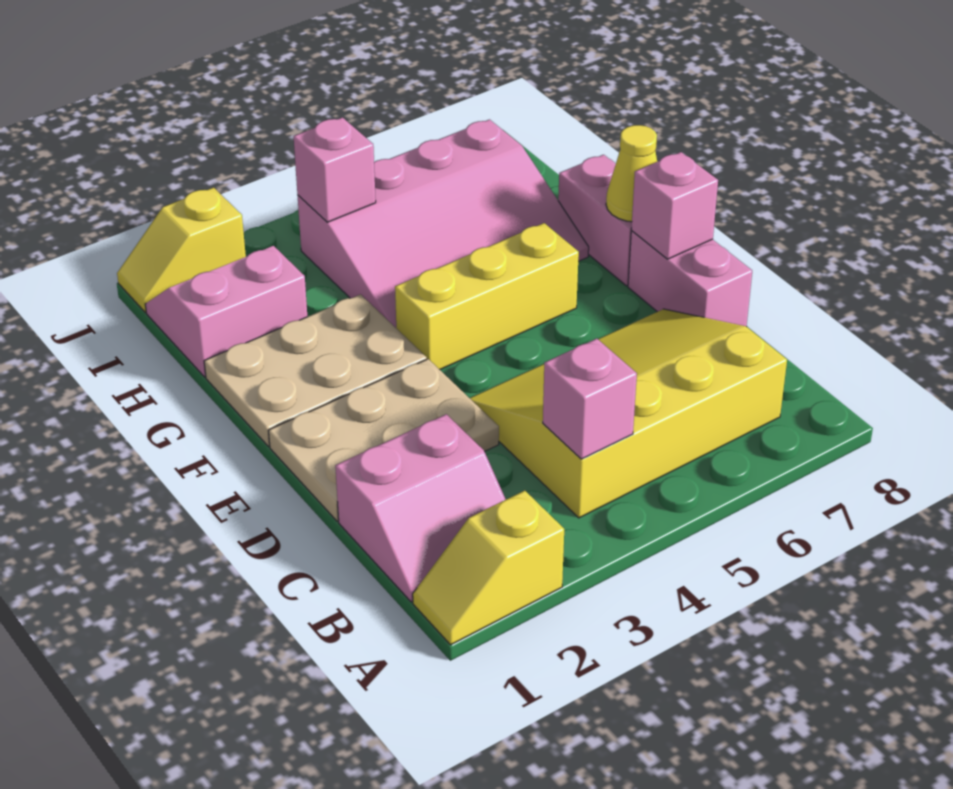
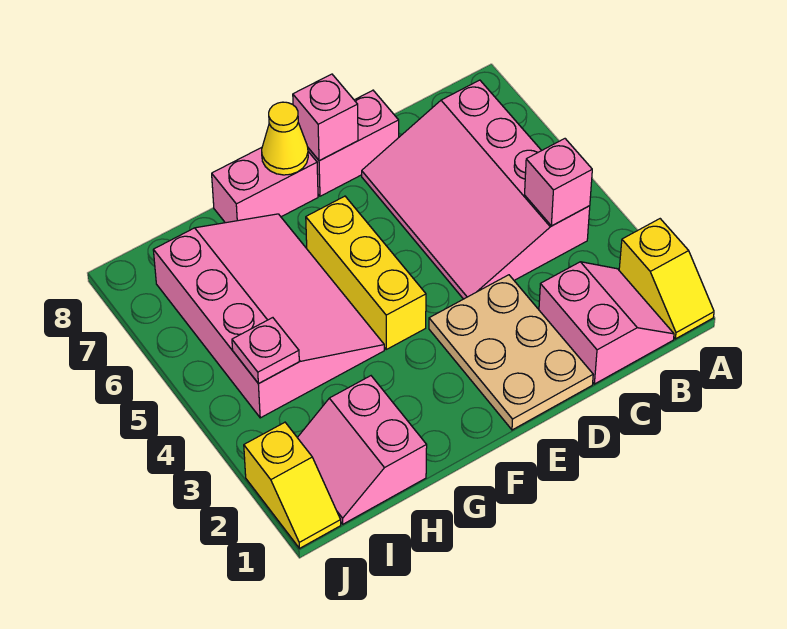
yellow 3x4 slope [470,309,787,518] -> pink 3x4 slope [362,80,590,299]
tan 2x3 plate [204,294,427,447] -> none
pink 1x1 brick [294,117,376,222] -> pink 1x1 plate [232,318,299,384]

